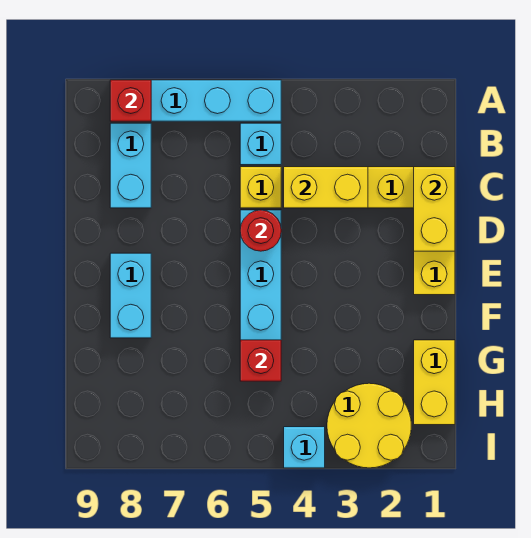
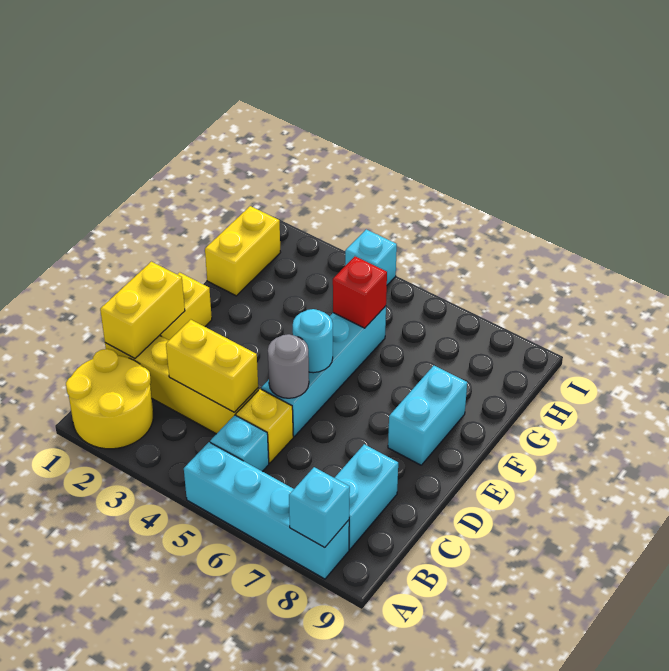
red 1x1 brick [110,80,151,121] -> cyan 1x1 brick [289,467,350,548]
red 1x1 round brick [240,210,281,251] -> grey 1x1 round brick [268,334,309,398]
none -> cyan 1x1 round brick [293,309,333,373]
yellow 2x2 round brick [327,383,411,468] -> yellow 2x2 round brick moved to [66,349,153,449]

